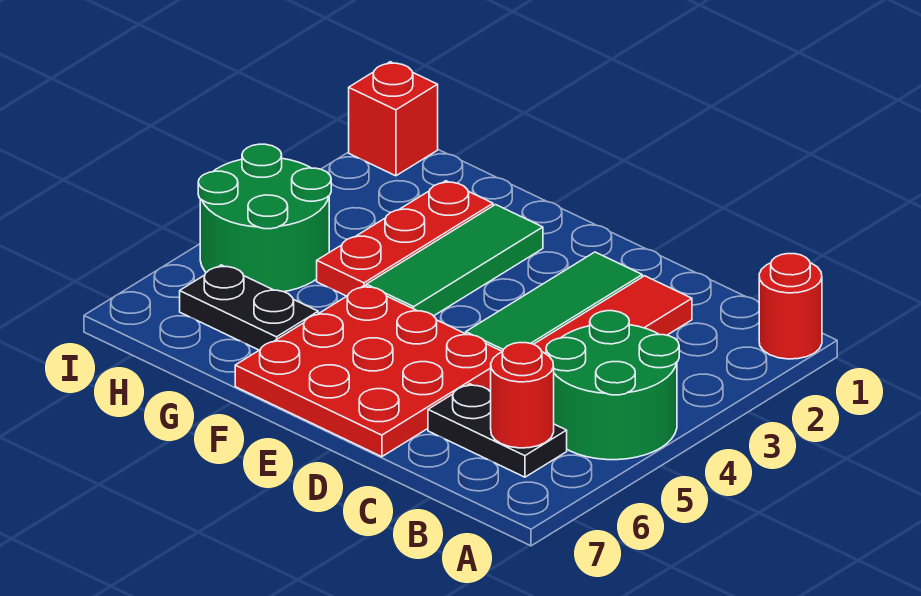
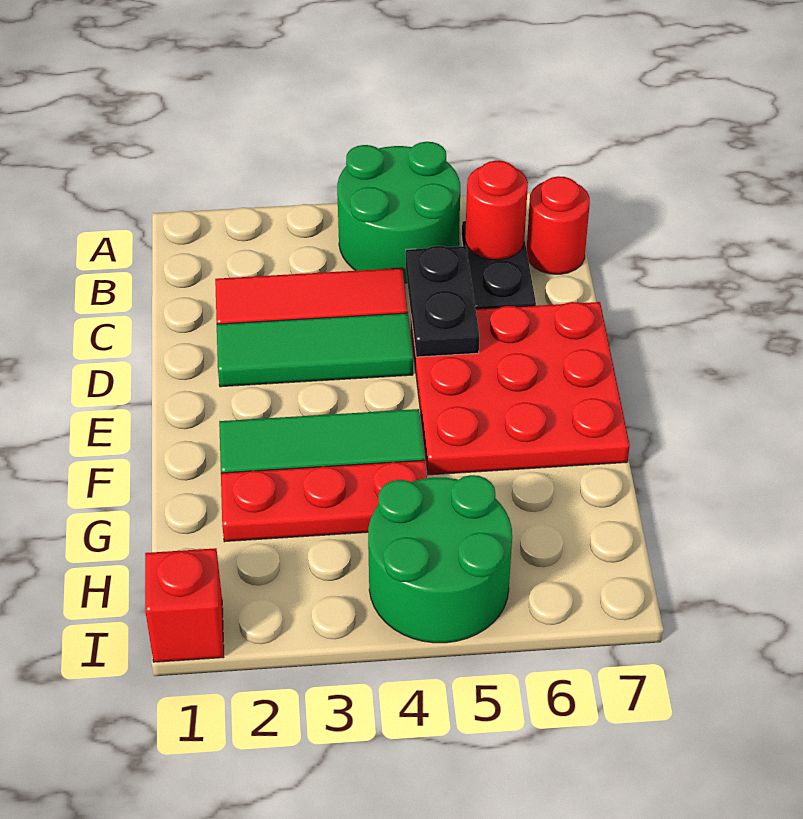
red 1x1 round brick [759,254,822,359] -> red 1x1 round brick moved to [527,176,590,274]
black 1x2 plate [180,265,318,350] -> black 1x2 plate moved to [406,246,479,357]

